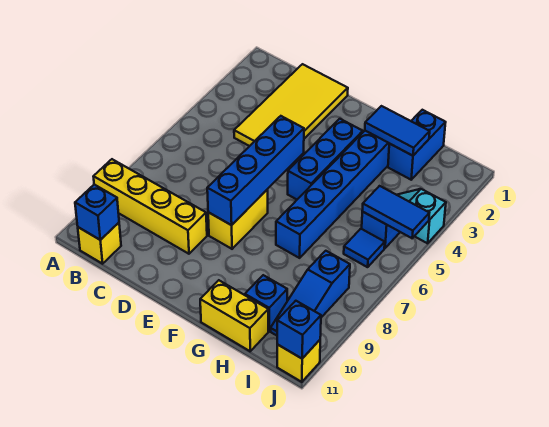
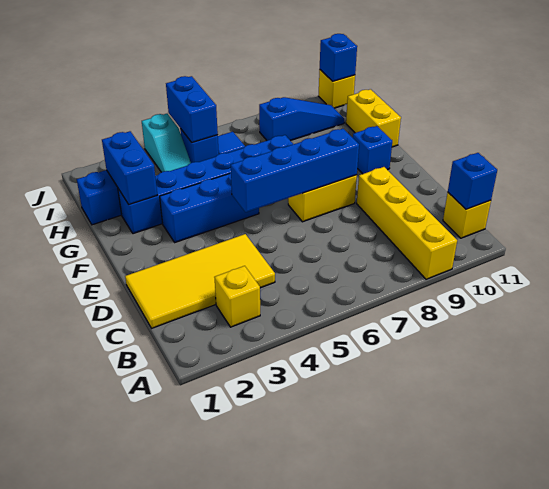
none -> yellow 1x1 brick [214,266,260,327]
blue 1x2 tile [365,106,430,156] -> blue 1x2 brick [102,131,157,205]
blue 1x1 brick [245,275,287,331] -> blue 1x1 brick moved to [353,126,392,174]
blue 1x2 tile [362,186,429,238] -> blue 1x2 brick [166,76,218,143]

